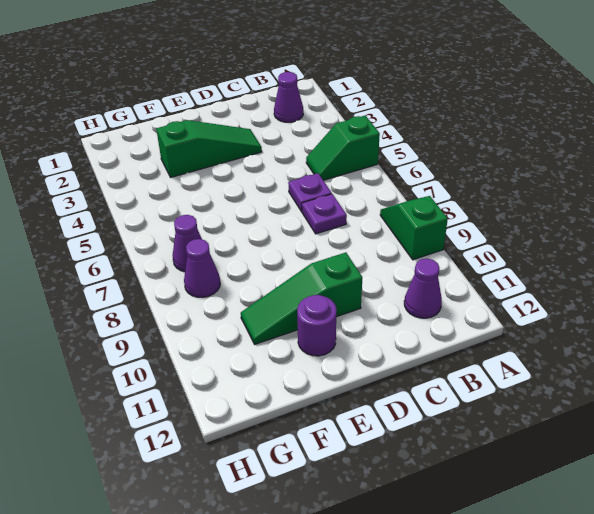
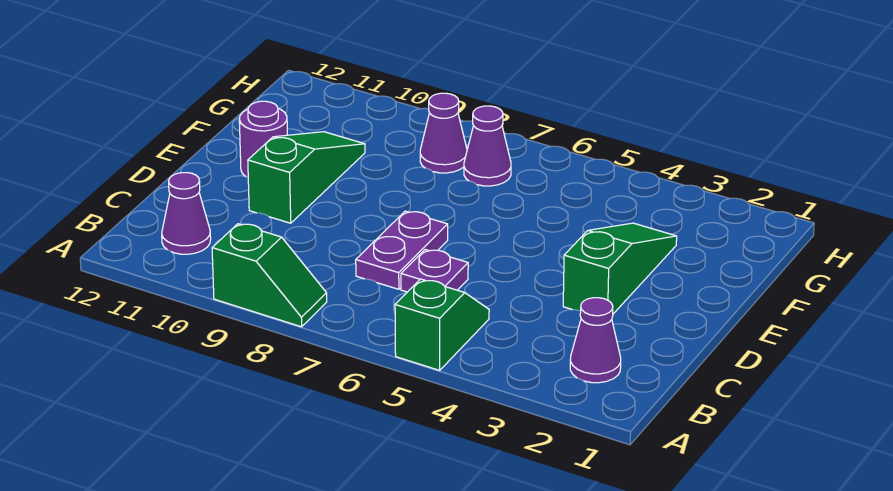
purple 1x1 plate [302,194,347,234] -> purple 1x2 plate [356,211,448,289]
green 1x3 slope [156,120,262,177] -> green 1x3 slope turned to [563,223,677,314]

